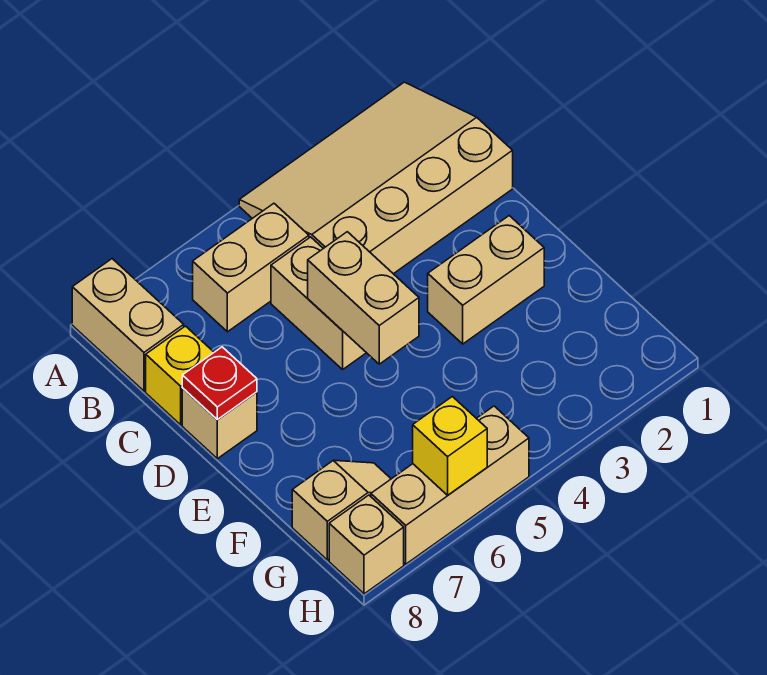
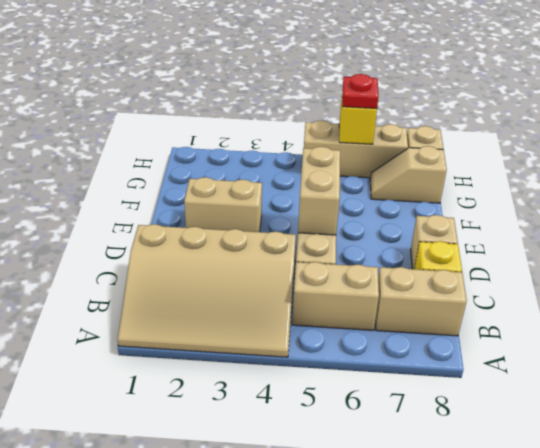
tan 1x2 brick [72,259,184,391] -> tan 1x2 brick turned to [375,267,467,336]
red 1x1 plate [182,347,257,419] -> red 1x1 plate moved to [342,74,379,108]

